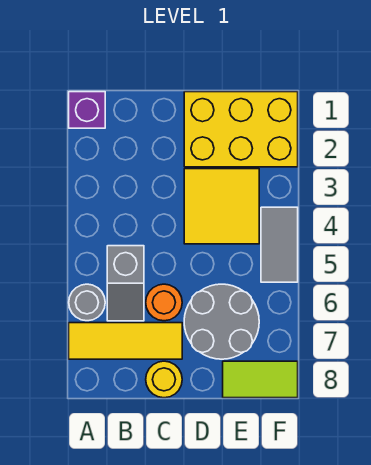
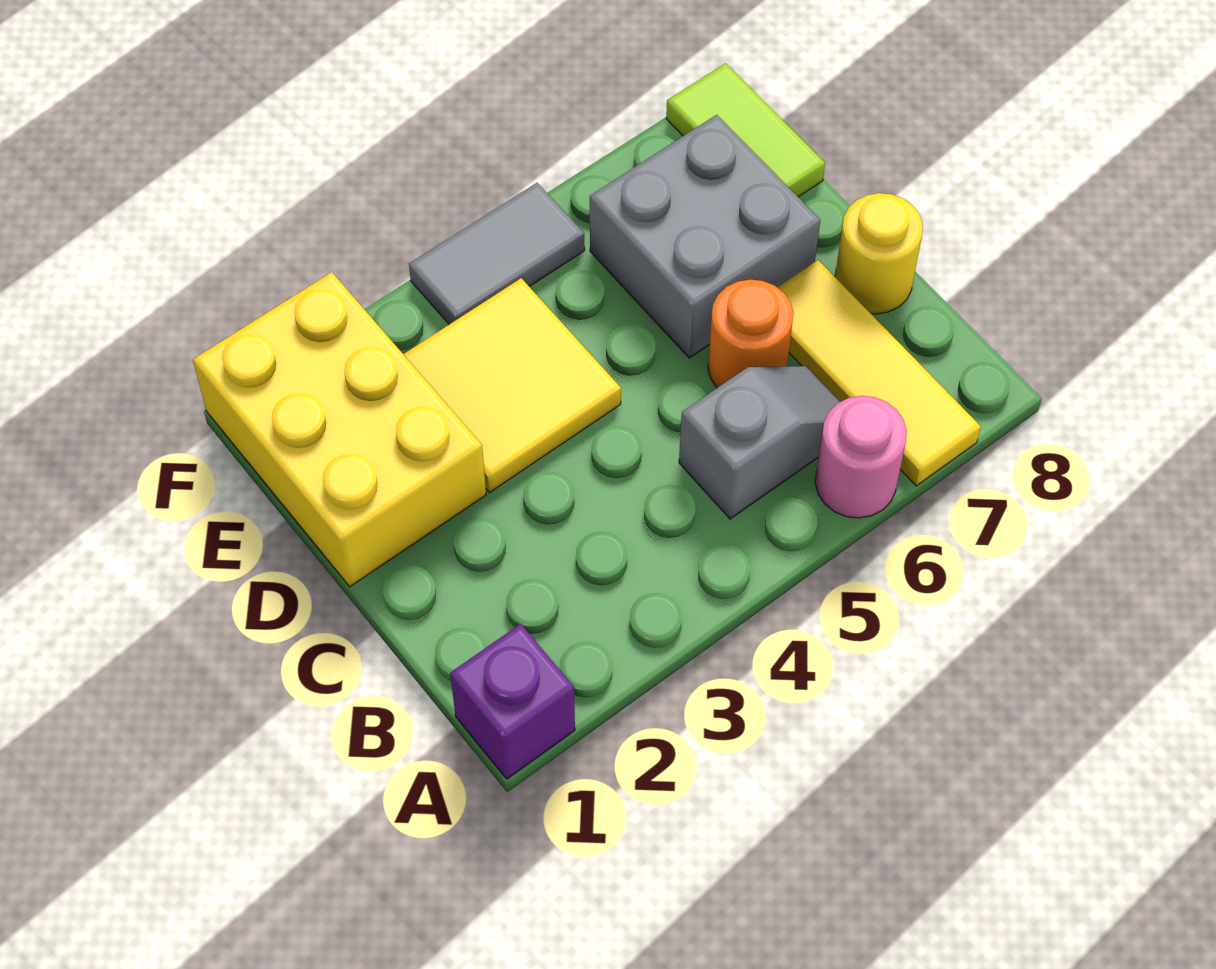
grey 1x1 round brick [69,284,105,321] -> pink 1x1 round brick [815,396,907,518]
grey 2x2 round brick [184,284,259,359] -> grey 2x2 brick [590,115,820,358]

